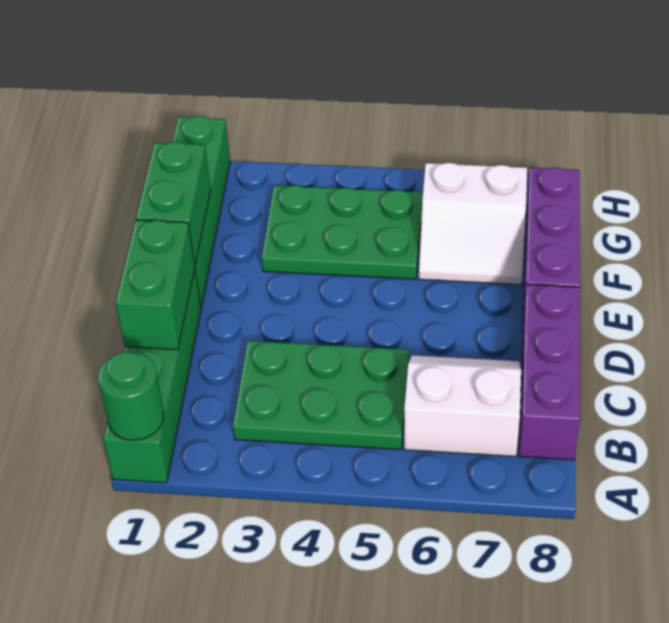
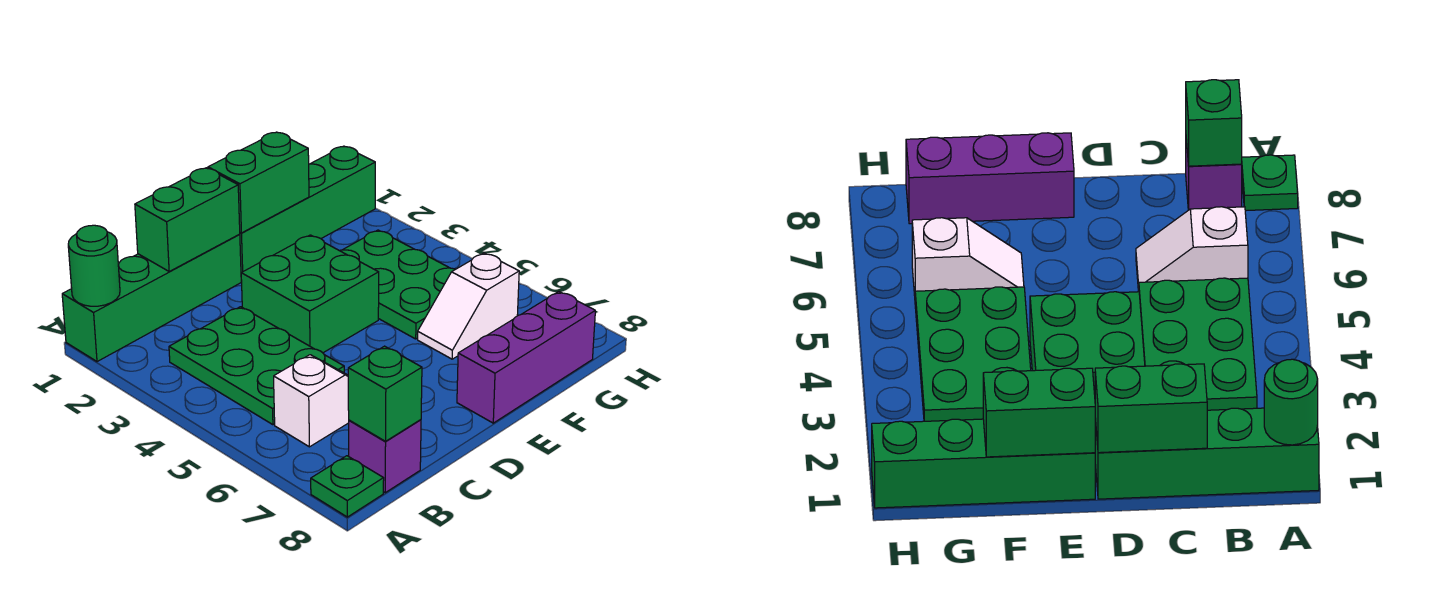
none -> green 1x1 plate [311,456,384,517]
white 2x2 slope [404,355,521,457] -> white 1x2 slope [274,355,349,447]
purple 1x3 brick [519,285,580,460] -> purple 1x1 brick [349,420,421,493]
none -> green 1x1 brick [348,346,422,441]
none -> green 2x2 brick [241,235,379,353]
white 2x2 slope [419,163,527,285] -> white 1x2 slope [418,253,519,359]

